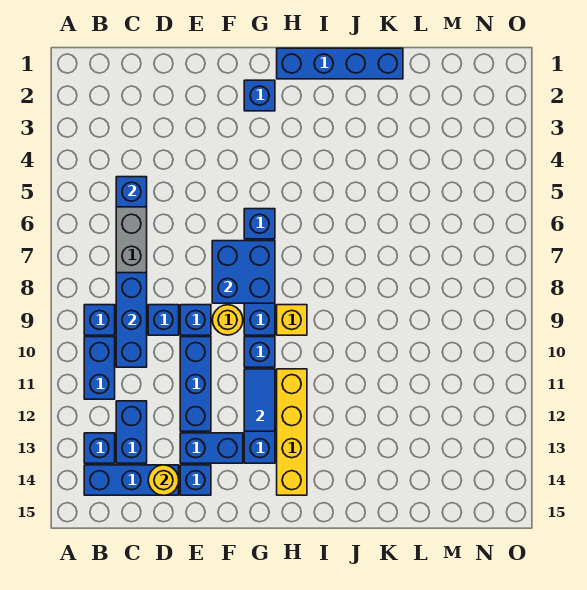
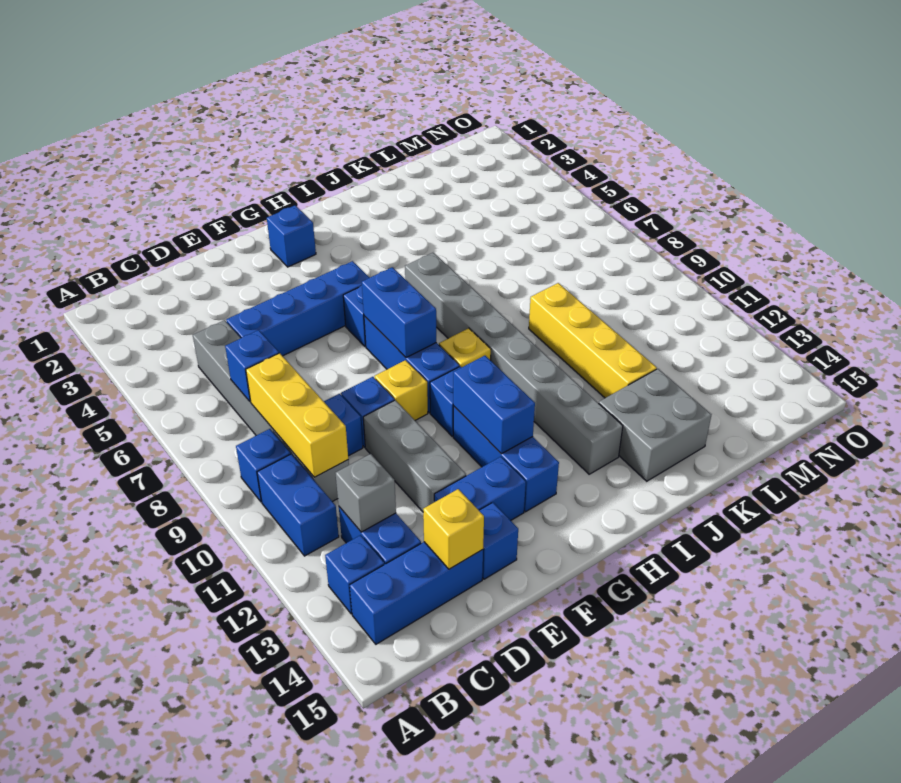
blue 1x1 brick [116,177,147,207] -> blue 1x1 brick moved to [225,330,279,402]
blue 1x3 brick [116,273,147,367] -> yellow 1x3 brick [246,353,348,477]
none -> grey 1x1 brick [336,454,396,532]
yellow 1x1 round brick [148,465,179,495] -> yellow 1x1 brick [423,489,484,569]
blue 1x3 brick [180,337,211,431] -> grey 1x3 brick [363,400,466,512]
blue 2x2 brick [212,241,275,303] -> blue 1x2 brick [362,267,436,358]
yellow 1x1 round brick [212,305,243,335] -> yellow 1x1 brick [375,360,428,420]
blue 1x2 tile [244,369,275,431] -> blue 1x2 brick [453,356,535,454]
blue 1x4 brick [277,48,403,79] -> blue 1x4 brick moved to [226,261,370,356]
yellow 1x4 brick [277,369,307,495] -> yellow 1x4 brick moved to [529,283,657,398]
none -> grey 1x8 brick [405,253,623,474]
none -> grey 2x2 brick [599,369,711,481]

